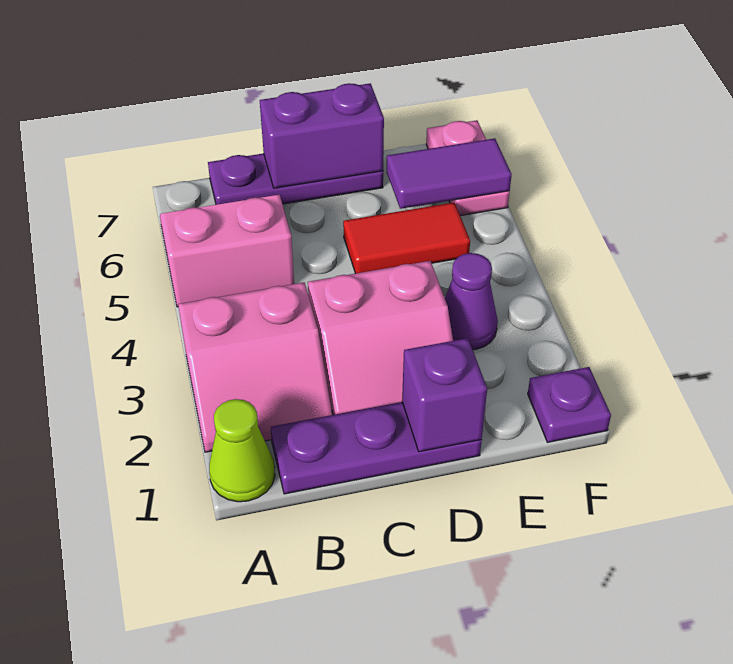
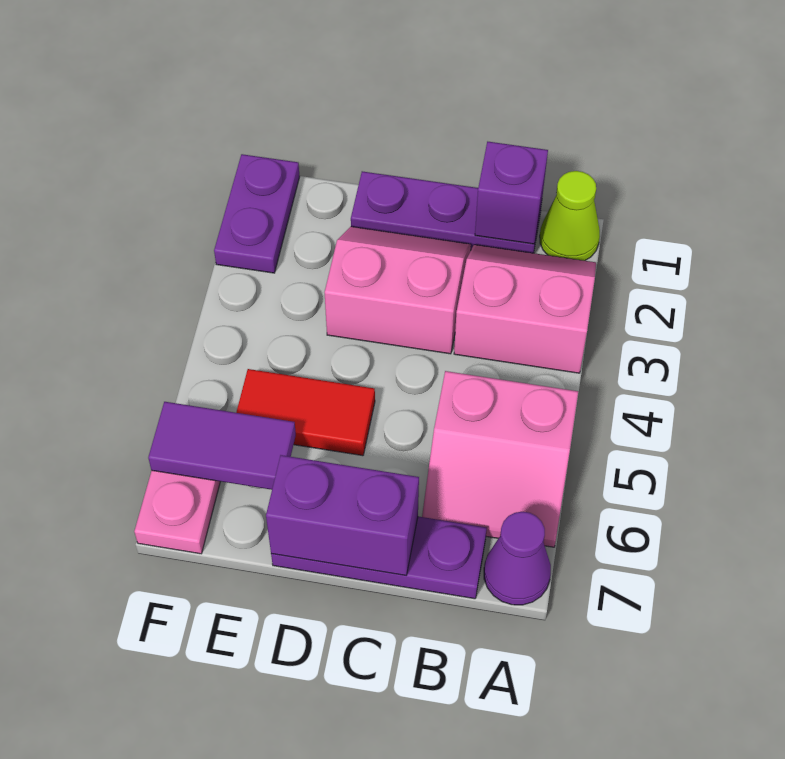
purple 1x1 brick [402,338,487,452] -> purple 1x1 brick moved to [475,142,548,244]
purple 1x1 cone [445,253,498,350] -> purple 1x1 cone moved to [484,512,551,605]
purple 1x1 plate [528,367,611,442] -> purple 1x2 plate [214,154,300,273]

